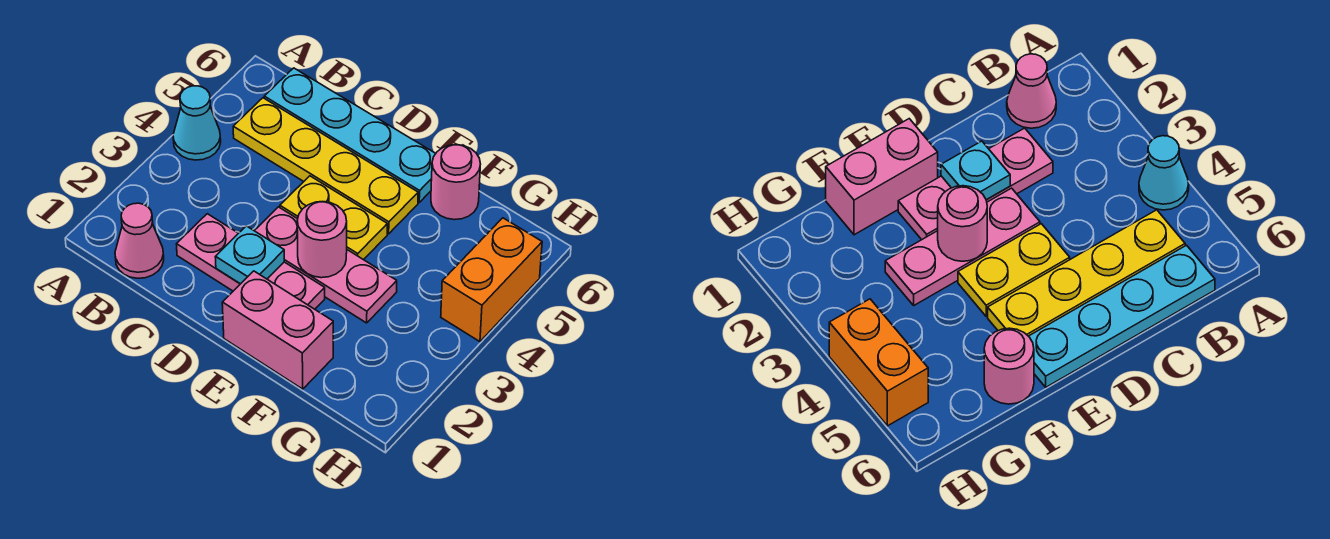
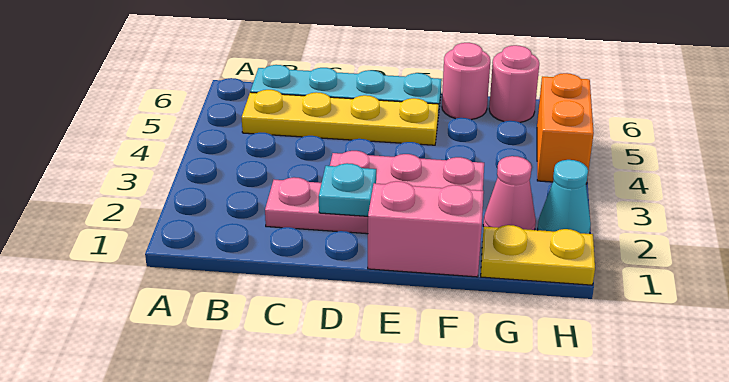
cyan 1x1 cone [173,86,221,160] -> cyan 1x1 cone moved to [538,160,591,234]
pink 1x1 cone [115,203,164,278] -> pink 1x1 cone moved to [483,156,536,230]
yellow 1x2 plate [280,176,387,260] -> yellow 1x2 plate moved to [481,225,595,285]
pink 1x1 round brick [297,202,347,278] -> pink 1x1 round brick moved to [489,45,539,122]

